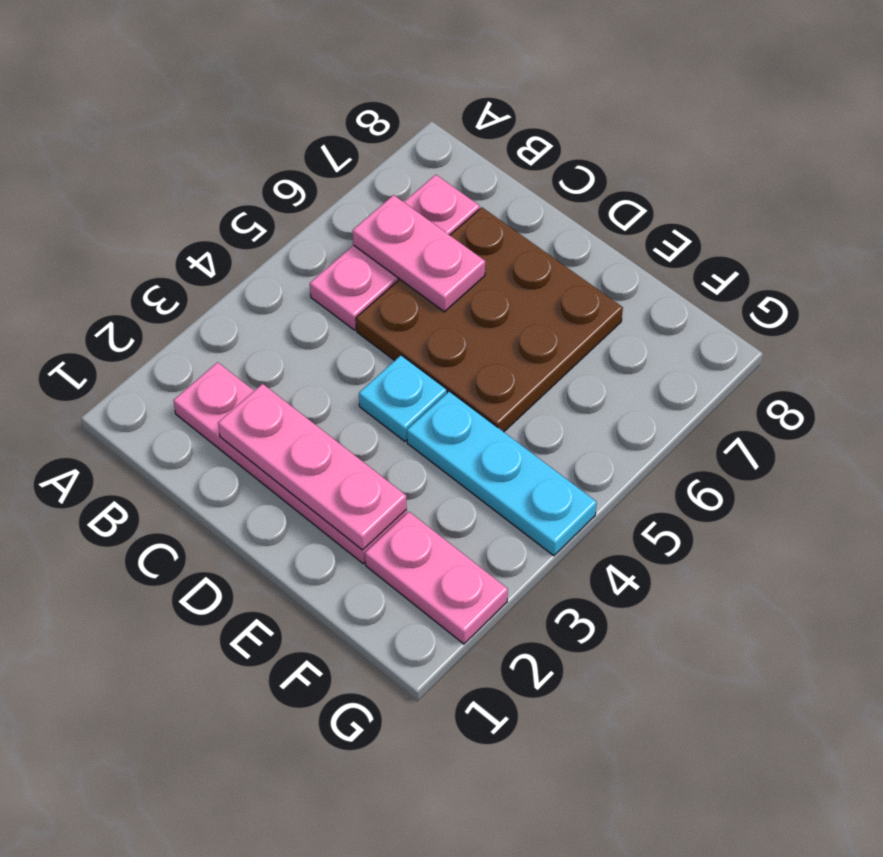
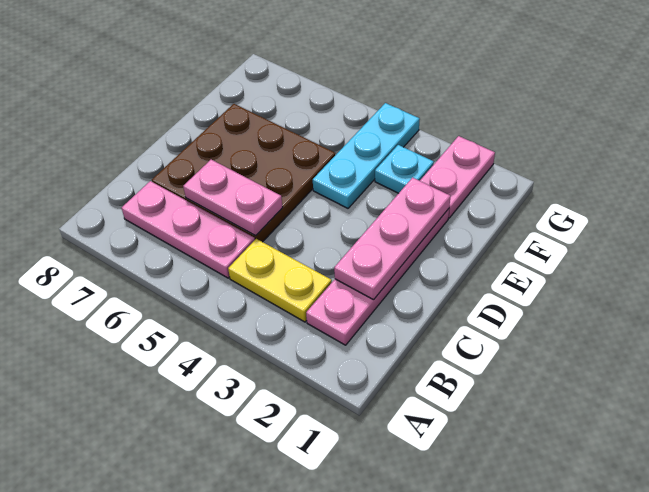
none -> yellow 1x2 plate [228,239,332,322]
pink 1x2 plate [353,195,485,312] -> pink 1x2 plate turned to [183,160,283,236]
cyan 1x1 plate [359,355,447,441] -> cyan 1x1 plate moved to [375,145,434,193]

